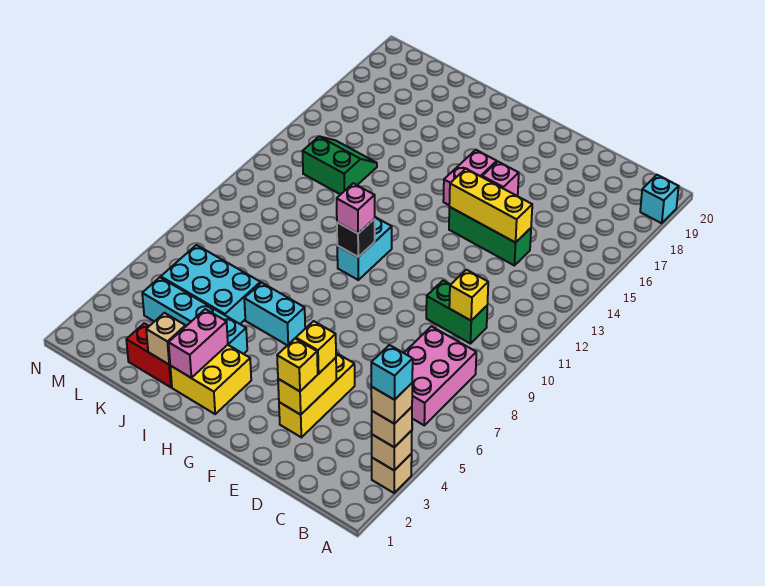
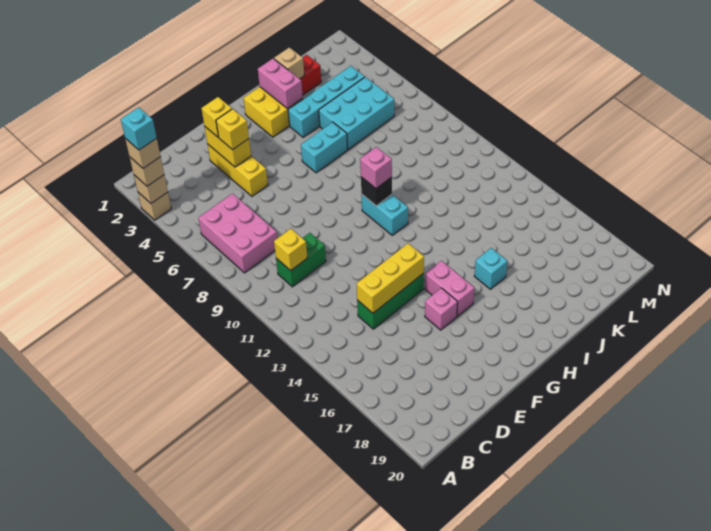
cyan 1x1 brick [640,175,679,223] -> cyan 1x1 brick moved to [474,248,507,289]
green 2x2 slope [302,136,377,195] -> none

